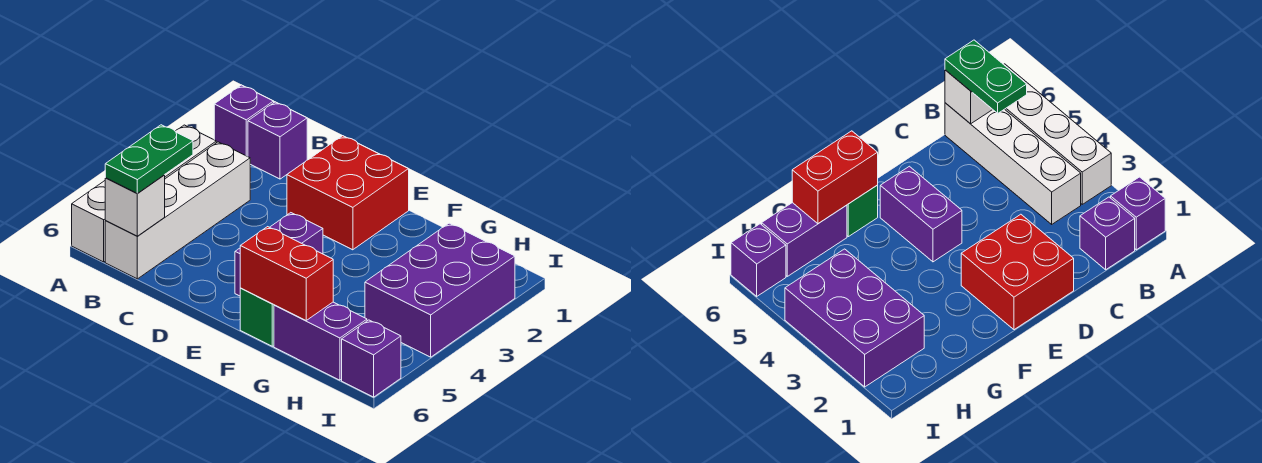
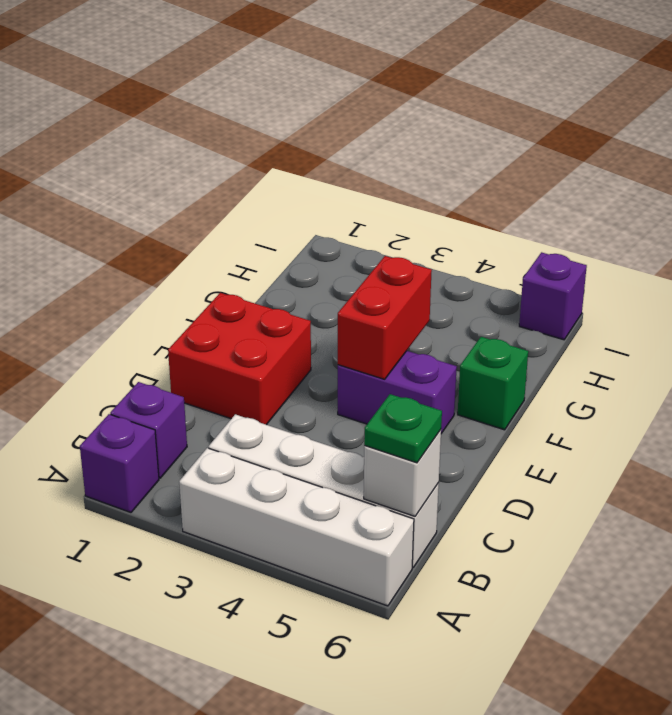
green 1x2 plate [105,125,193,193] -> green 1x1 plate [364,394,442,463]
red 1x2 brick [240,227,333,320] -> red 1x2 brick moved to [338,256,432,379]
purple 1x2 brick [274,302,367,380] -> none
purple 2x3 brick [365,223,515,357] -> none

